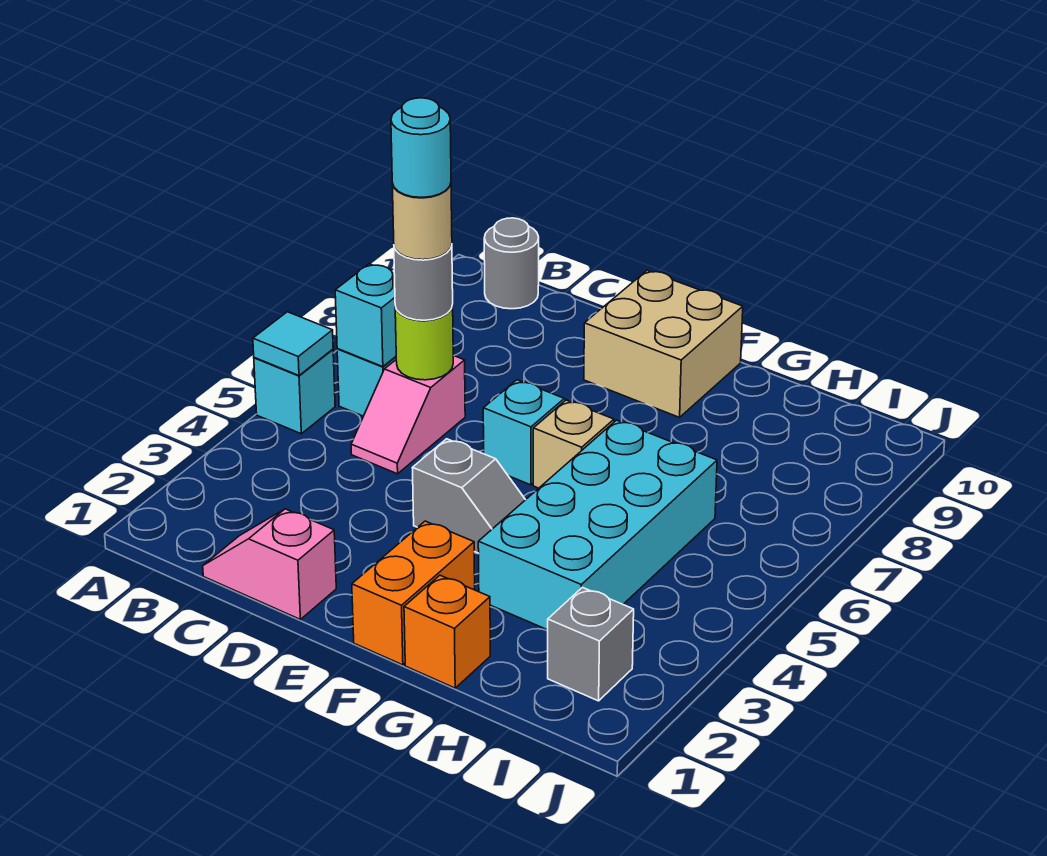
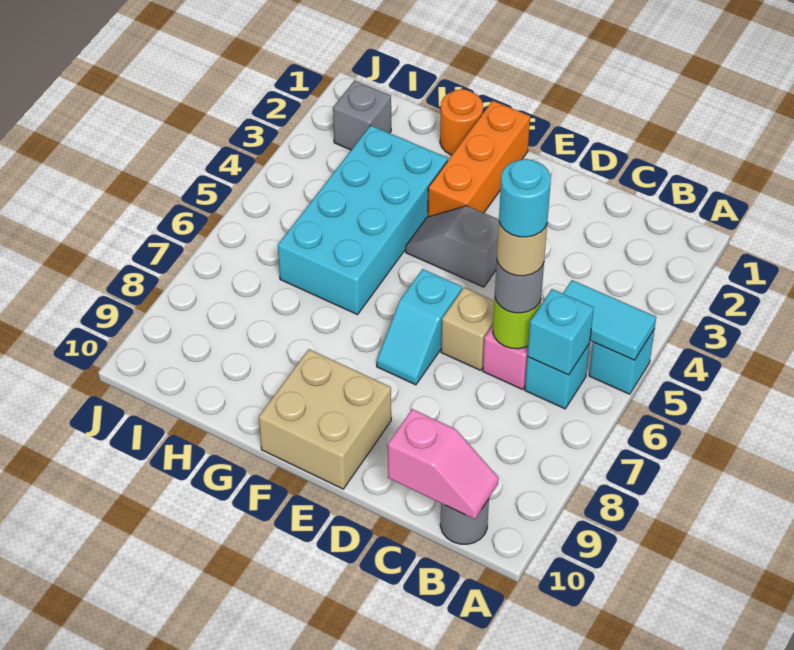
cyan 1x1 tile [253,312,333,375] -> cyan 1x2 tile [563,280,656,360]
pink 1x2 slope [203,509,336,619] -> pink 1x2 slope moved to [388,409,499,519]
orange 1x2 brick [352,521,475,665] -> orange 1x3 brick [428,101,530,217]
tan 1x1 brick [533,400,614,488] -> tan 1x1 brick moved to [441,287,494,370]
orange 1x1 brick [404,575,490,688] -> orange 1x1 round brick [440,89,483,155]

